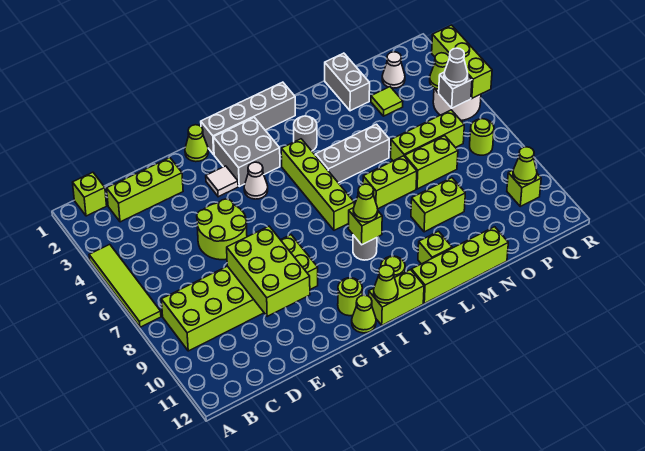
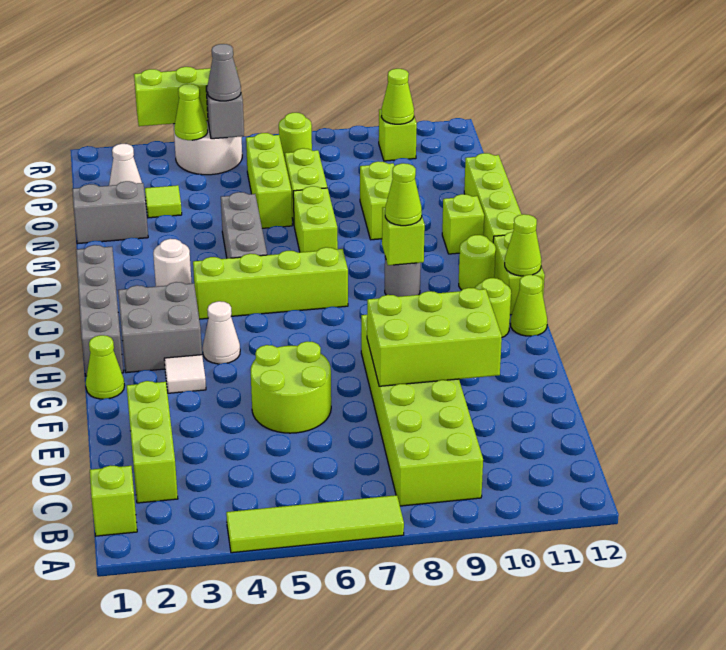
grey 1x1 round brick [294,116,317,151] -> white 1x1 round brick [153,239,192,287]

